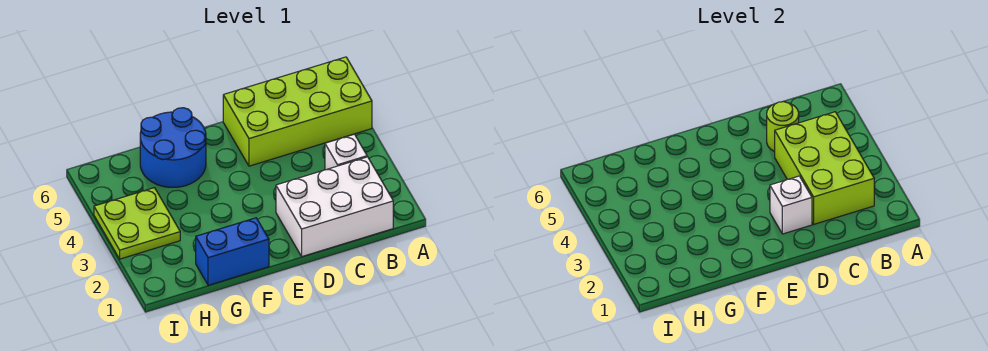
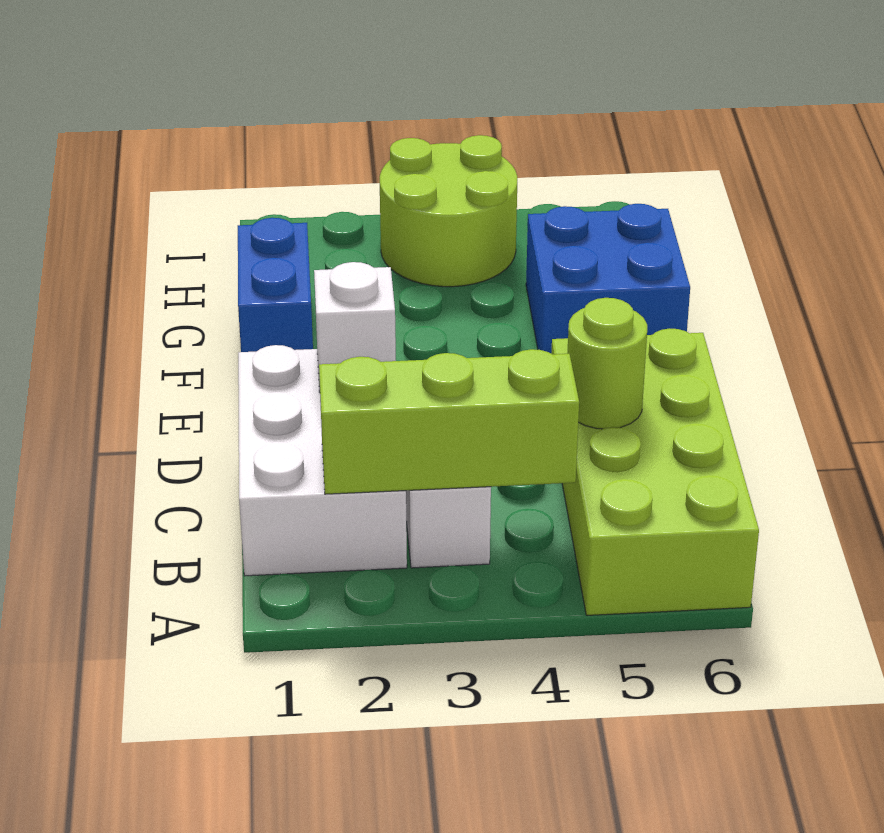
lime 2x3 brick [775,112,874,224] -> lime 1x3 brick [319,349,579,494]
blue 2x2 round brick [140,108,206,187] -> blue 2x2 brick [526,204,690,353]
lime 2x2 plate [94,188,180,259] -> lime 2x2 round brick [380,135,517,287]

